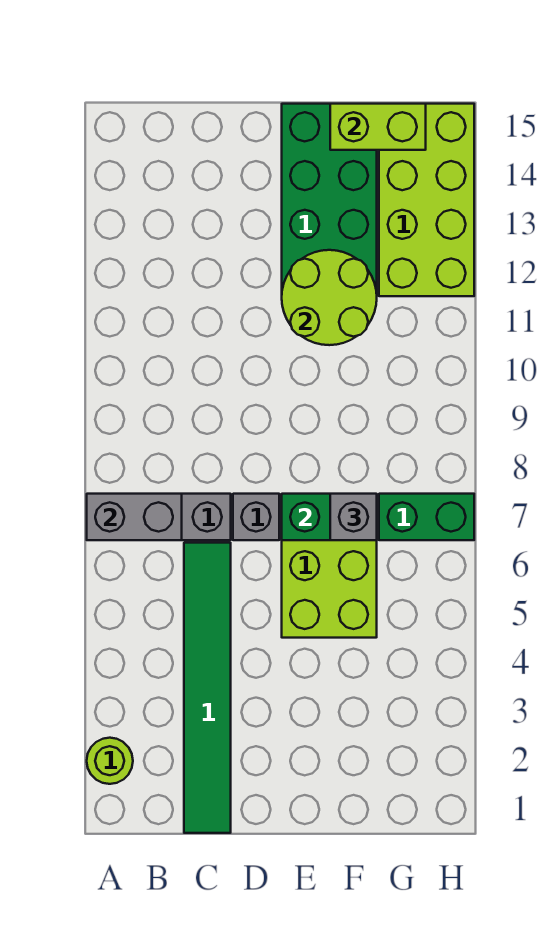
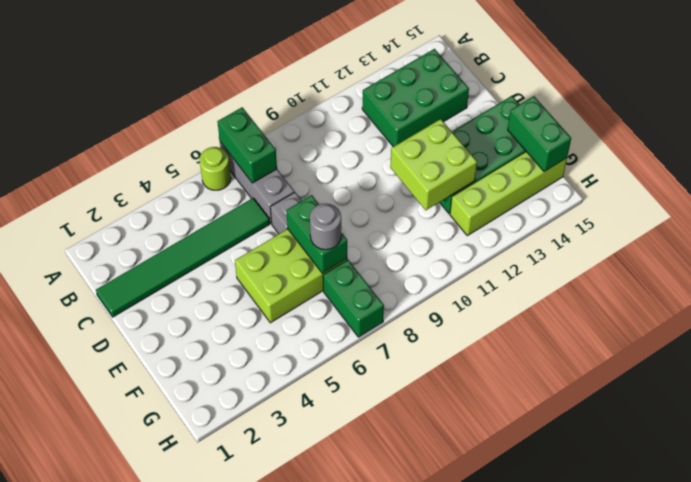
lime 1x1 round brick [87,738,133,784] -> lime 1x1 round brick moved to [200,147,231,190]
grey 1x2 brick [87,494,182,540] -> green 1x2 brick [218,107,277,183]
none -> green 2x3 brick [362,49,469,147]
lime 2x2 round brick [282,250,377,345] -> lime 2x2 brick [390,119,477,210]
grey 1x1 brick [330,494,377,540] -> grey 1x1 round brick [310,203,341,250]
lime 1x2 brick [330,104,426,150] -> green 1x2 brick [508,96,571,172]
lime 2x4 brick [379,104,474,296] -> lime 1x4 brick [450,152,567,236]

